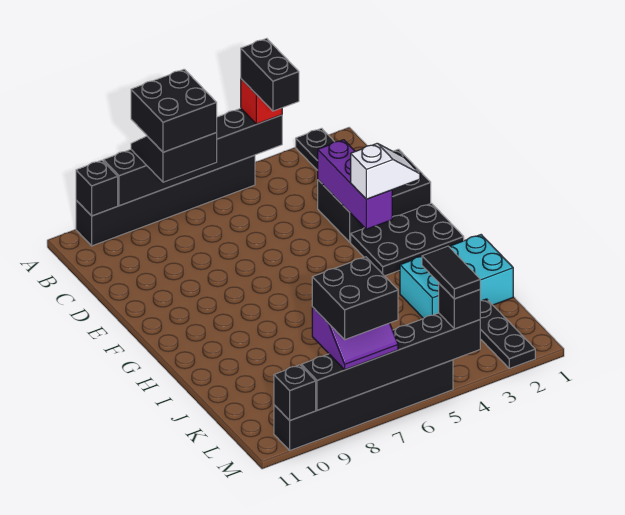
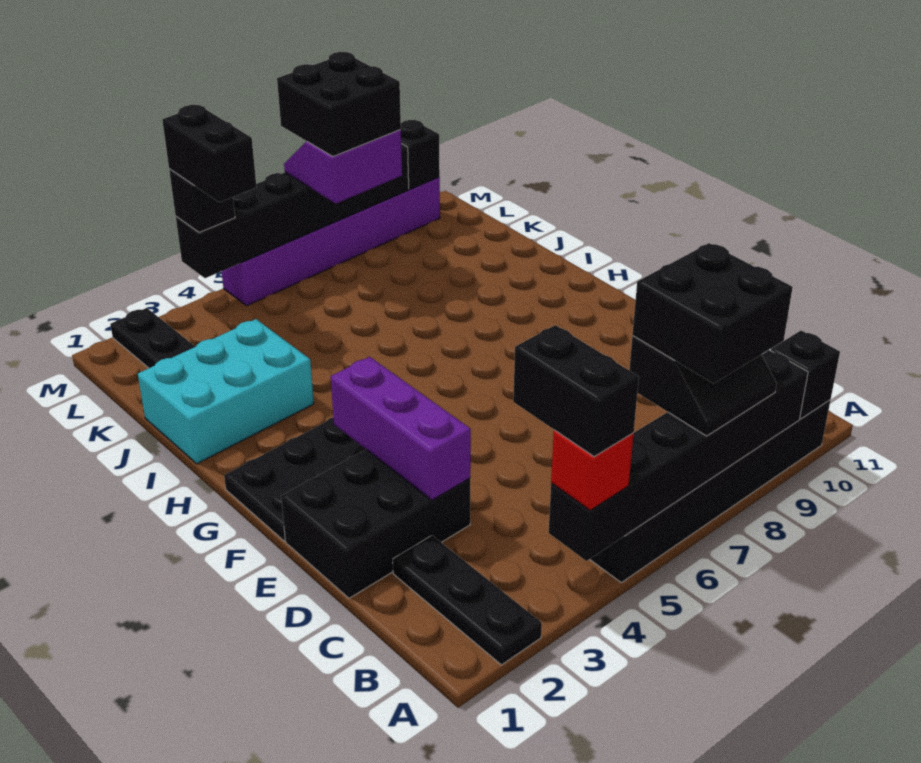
white 1x2 slope [351,143,420,199] -> none
black 1x2 tile [422,246,480,299] -> black 1x2 brick [162,105,256,202]
black 1x6 brick [274,360,453,450] -> purple 1x6 brick [221,177,440,306]

